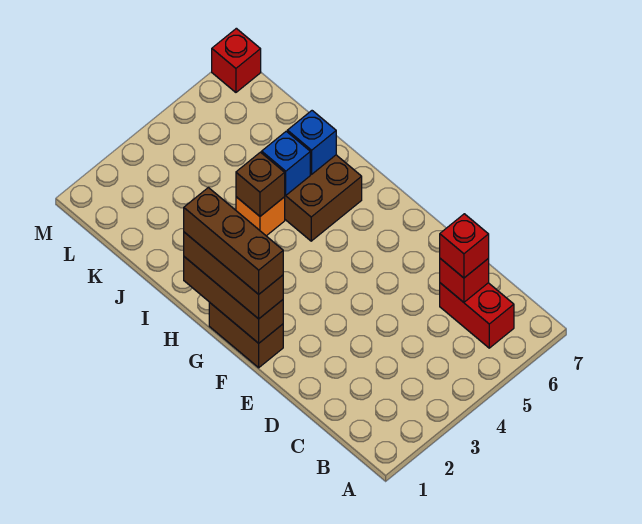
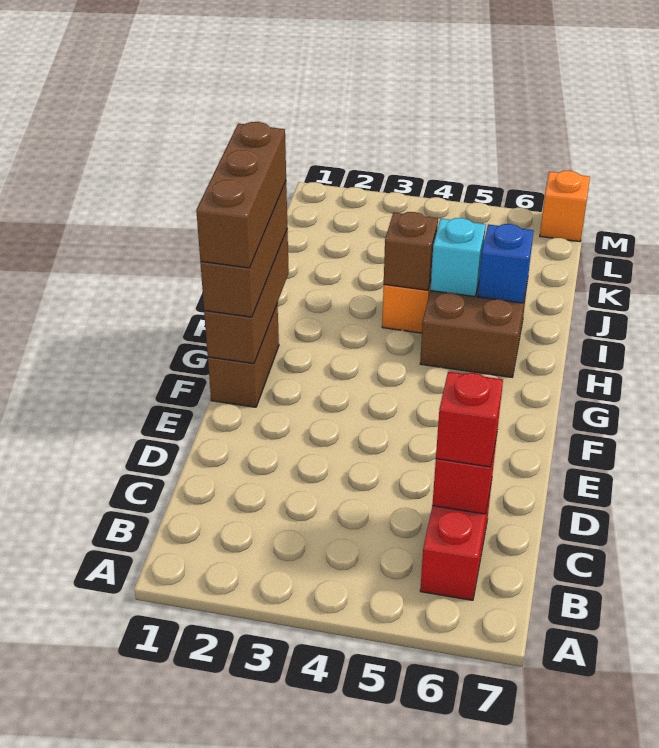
blue 1x1 brick [262,131,310,195] -> cyan 1x1 brick [430,218,486,297]
red 1x1 brick [212,28,261,92] -> orange 1x1 brick [540,170,590,242]

